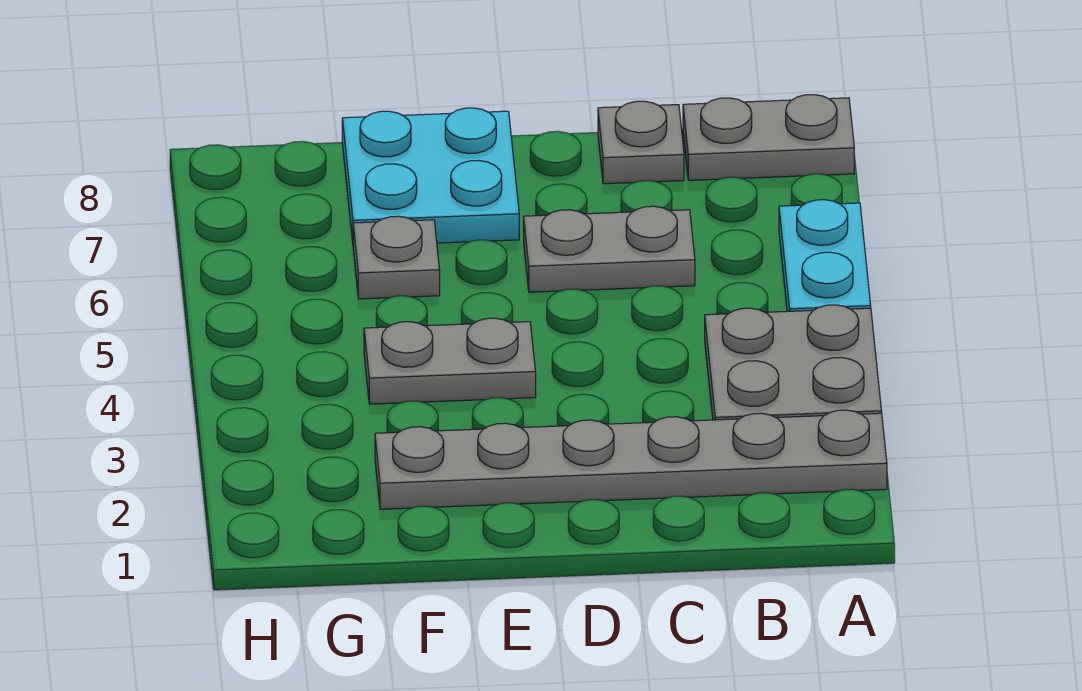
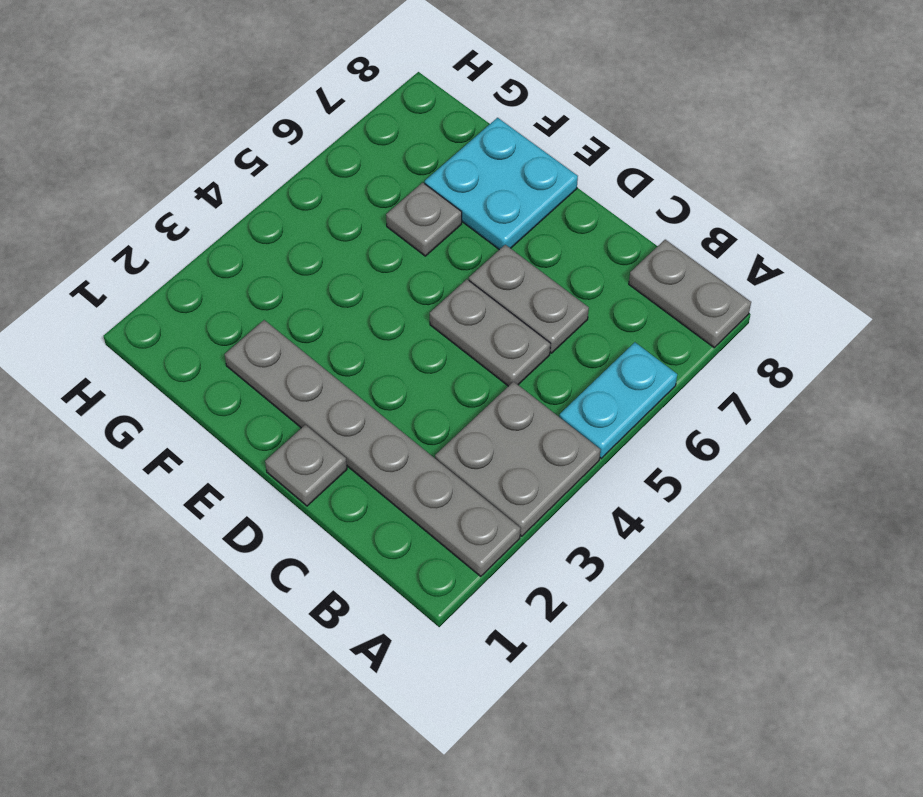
grey 1x1 plate [598,101,684,184] -> grey 1x1 plate moved to [265,425,347,506]
grey 1x2 plate [364,318,536,404] -> grey 1x2 plate moved to [430,279,550,386]

